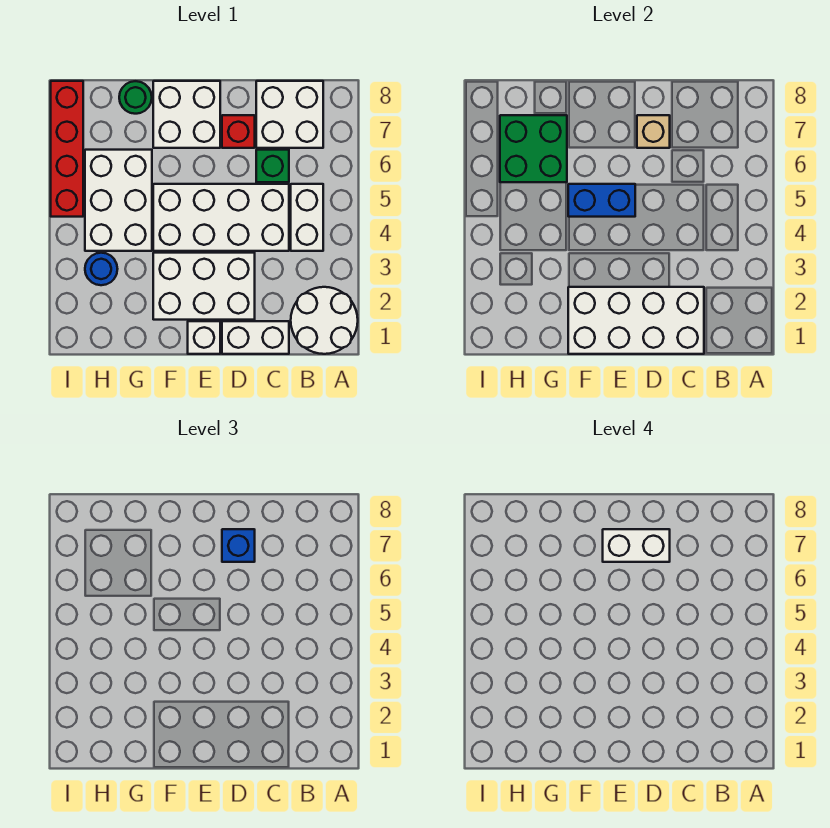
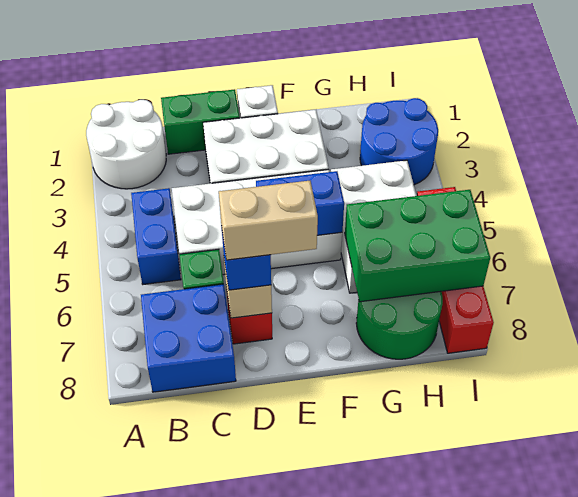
white 1x2 brick [291,184,323,251] -> blue 1x2 brick [131,188,181,284]
white 2x2 brick [256,81,323,148] -> blue 2x2 brick [141,284,236,392]
white 1x2 brick [222,321,289,354] -> green 1x2 brick [161,89,240,154]
white 2x4 brick [568,287,704,354] -> none
white 1x2 brick [603,529,670,562] -> tan 1x2 brick [219,181,318,260]
white 2x2 brick [153,81,220,148] -> none
green 2x2 brick [500,115,567,182] -> green 2x3 brick [345,190,490,302]
green 1x1 round brick [119,81,152,114] -> green 2x2 round brick [356,291,443,359]
blue 1x1 round brick [85,253,117,285] -> blue 2x2 round brick [360,98,438,185]

